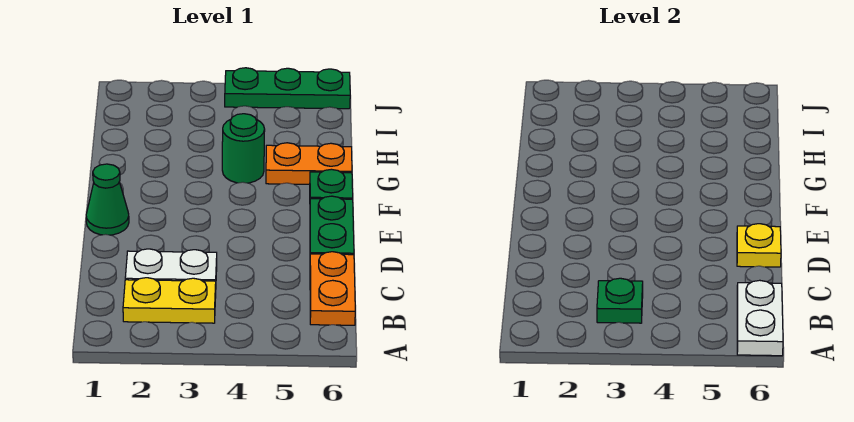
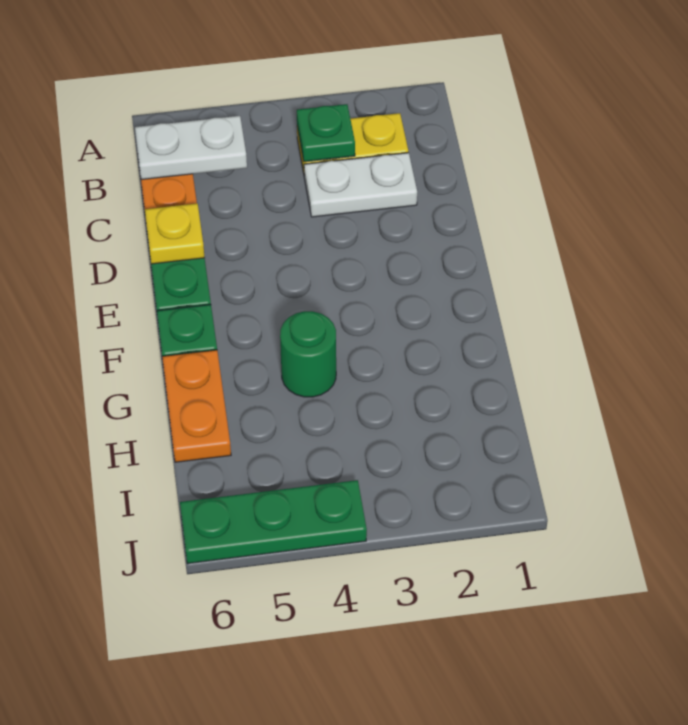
white 1x2 plate [737,280,783,356] -> white 1x2 plate turned to [135,116,247,180]
green 1x1 cone [86,164,129,235] -> none
orange 1x2 plate [266,143,352,184] -> orange 1x2 plate turned to [162,350,231,462]

